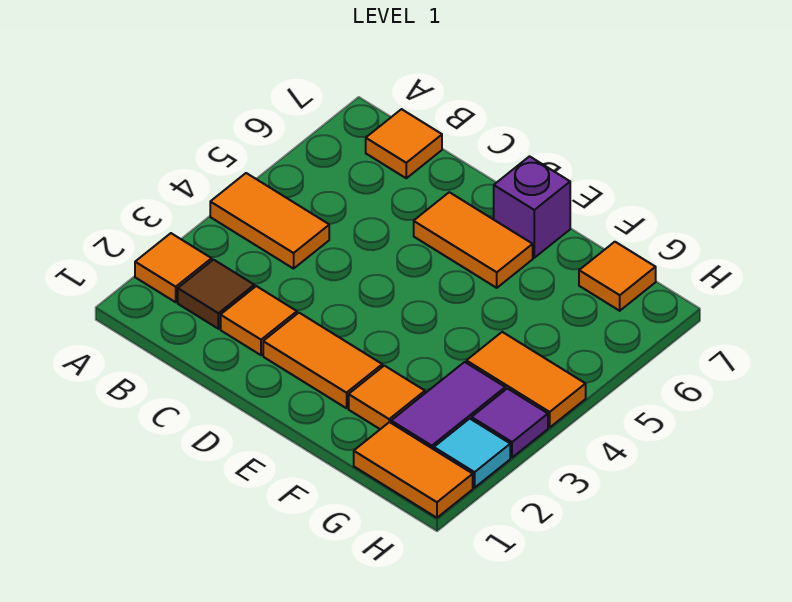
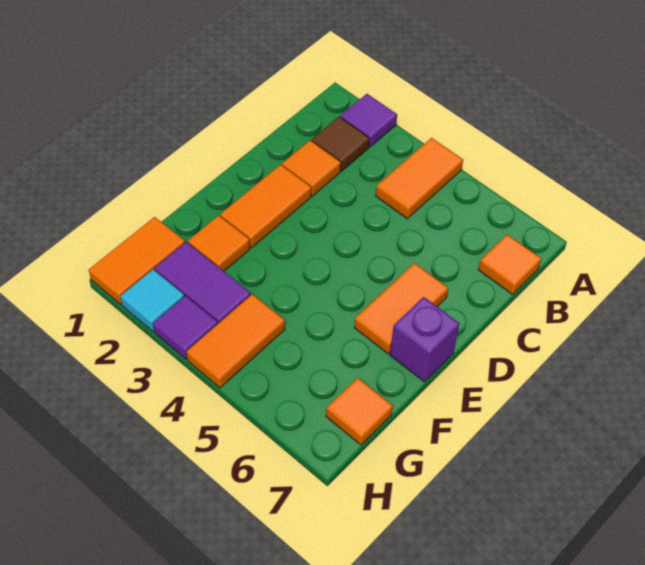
orange 1x1 tile [135,233,212,302] -> purple 1x1 tile [340,94,397,147]

